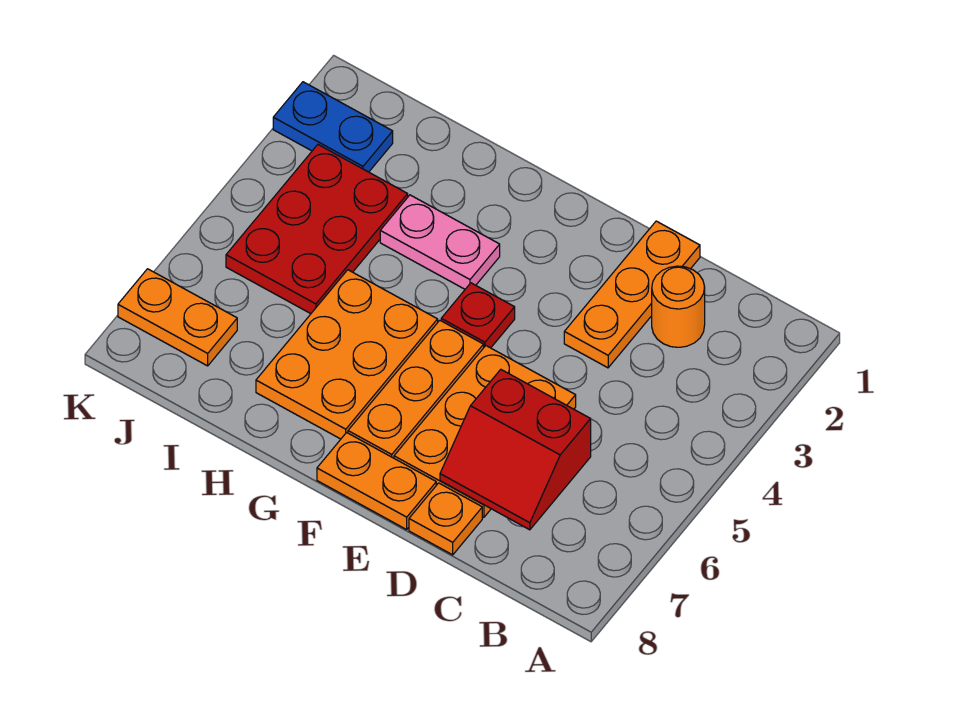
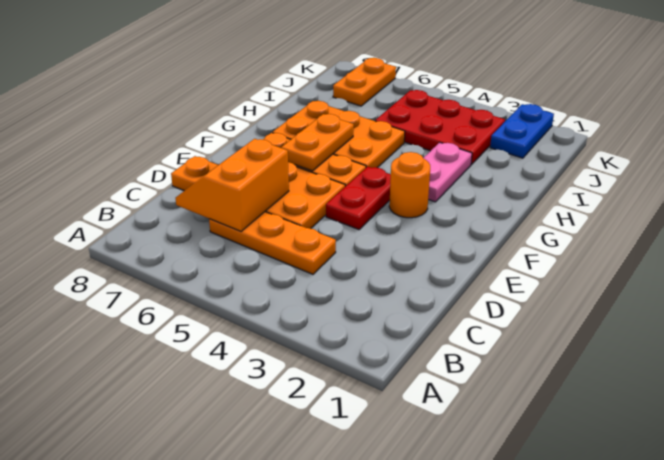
orange 1x1 round brick [652,266,705,347] -> orange 1x1 round brick moved to [389,152,430,218]
red 2x2 slope [440,370,591,530] -> orange 2x2 slope [176,139,289,231]
orange 1x3 plate [564,221,700,368] -> orange 1x3 plate moved to [209,212,336,274]
orange 1x2 plate [317,433,436,529] -> orange 1x2 plate moved to [281,114,354,171]
red 1x1 plate [441,283,515,348] -> red 1x2 plate [326,167,391,230]

